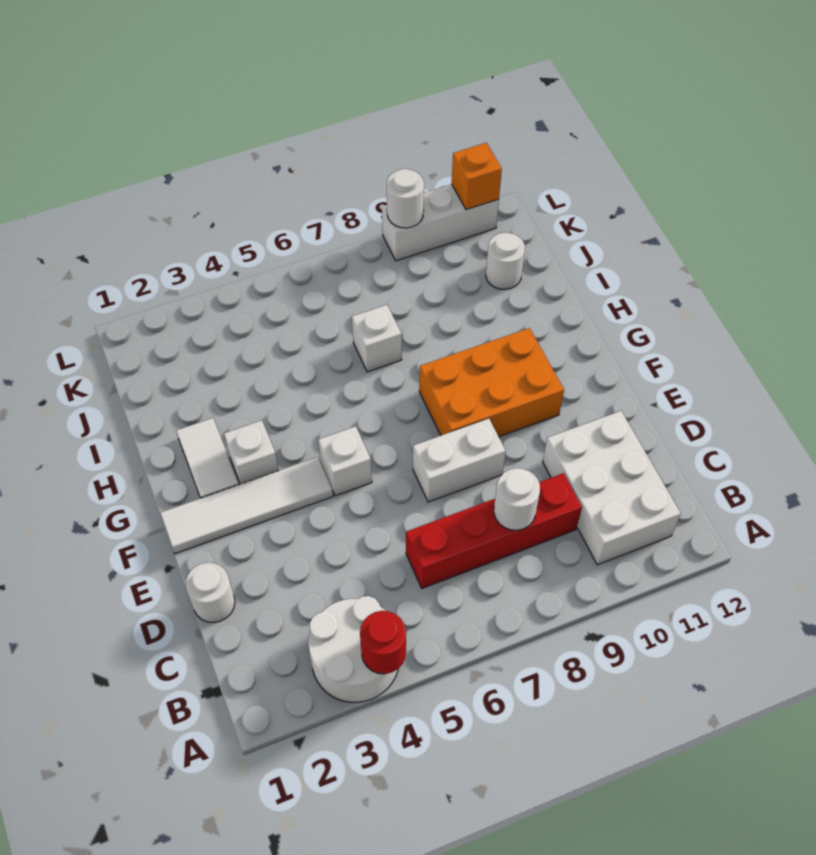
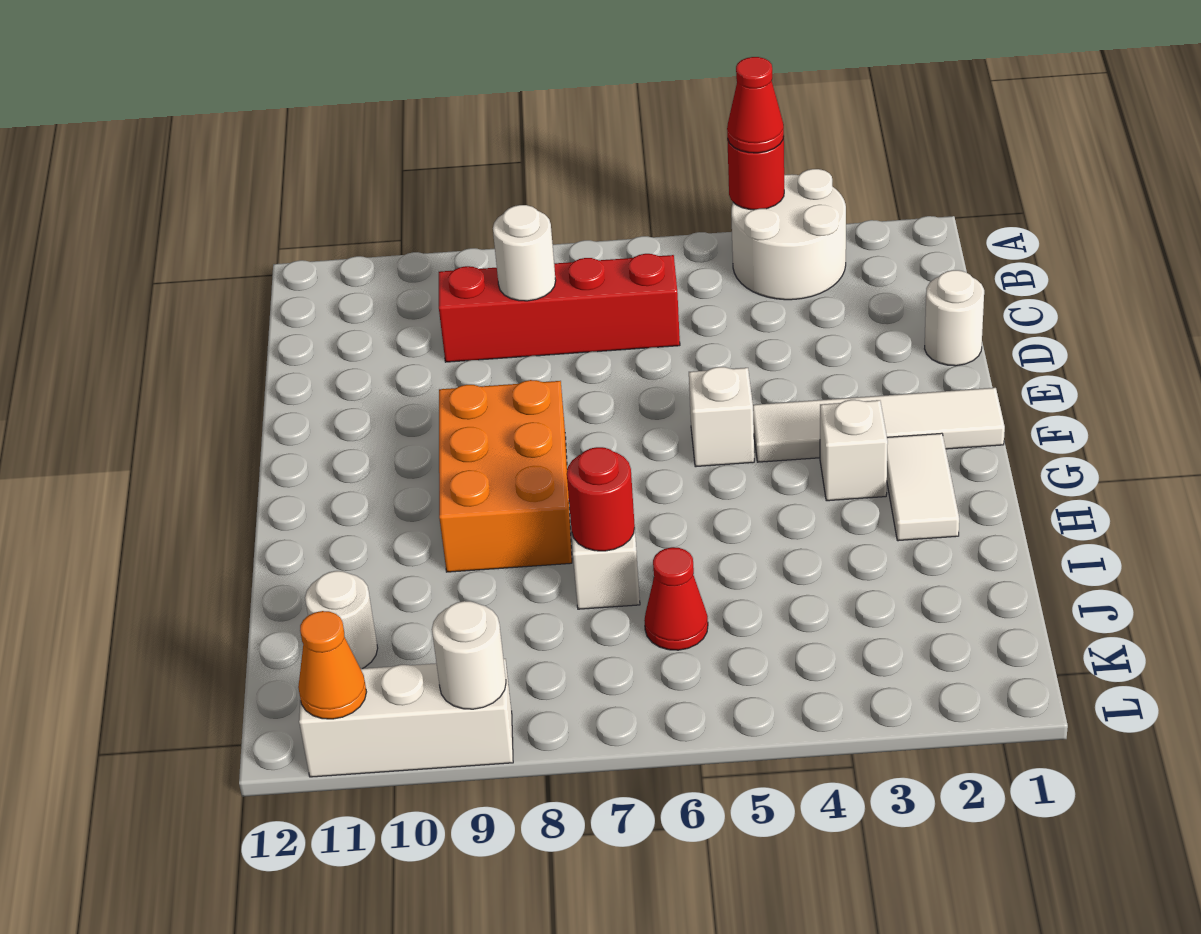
none -> red 1x1 cone [727,57,784,153]
white 2x3 brick [543,411,681,565] -> none
white 1x2 brick [413,419,506,502] -> none
orange 2x3 brick [419,328,564,437] -> orange 2x3 brick turned to [439,380,572,572]
none -> red 1x1 round brick [567,447,635,551]
none -> red 1x1 cone [644,547,708,650]
orange 1x1 brick [452,143,502,210] -> orange 1x1 cone [298,611,366,719]

